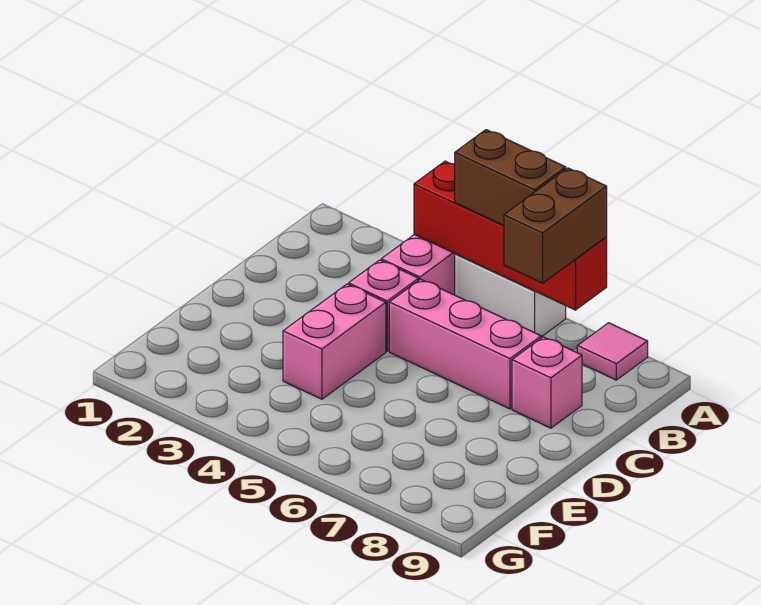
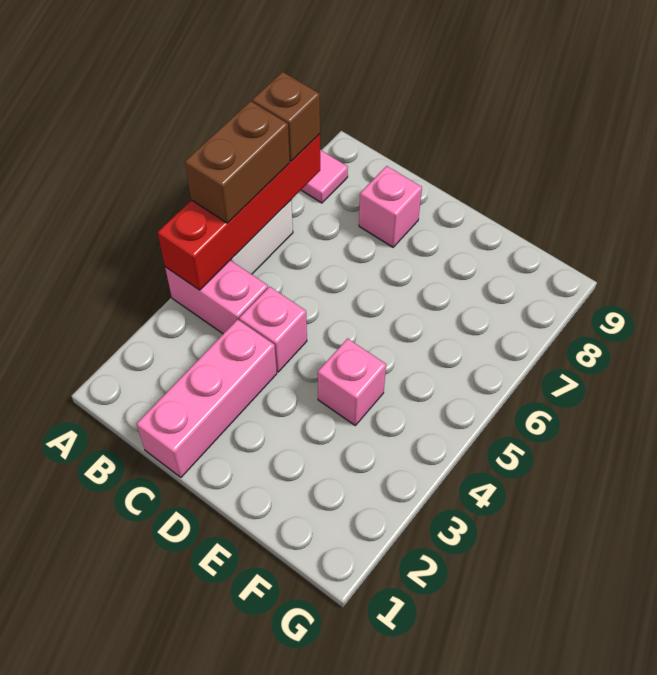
brown 1x2 brick [504,168,607,283] -> brown 1x1 brick [252,72,320,161]
pink 1x3 brick [389,279,541,409] -> pink 1x3 brick moved to [136,319,277,477]
pink 1x2 brick [283,284,386,399] -> pink 1x1 brick [318,339,386,425]

